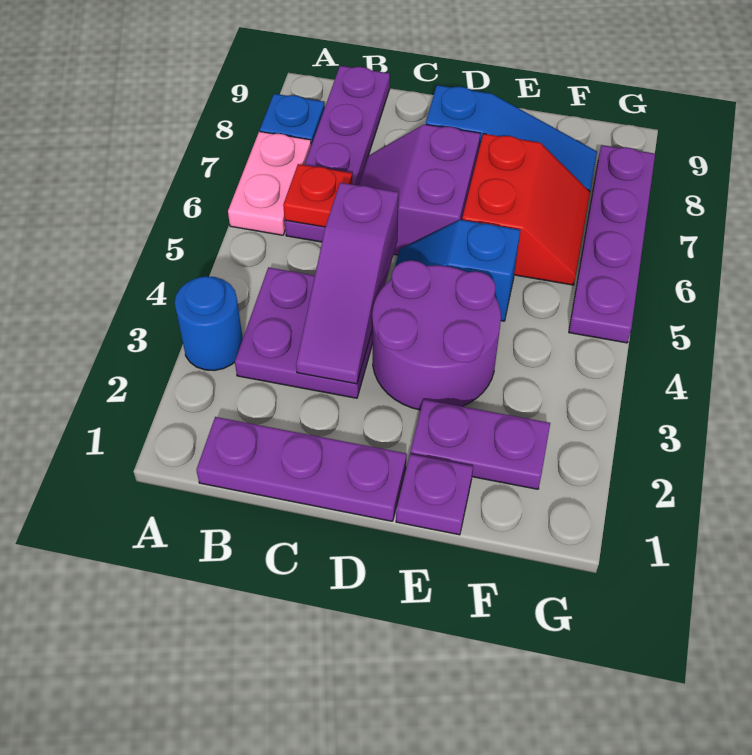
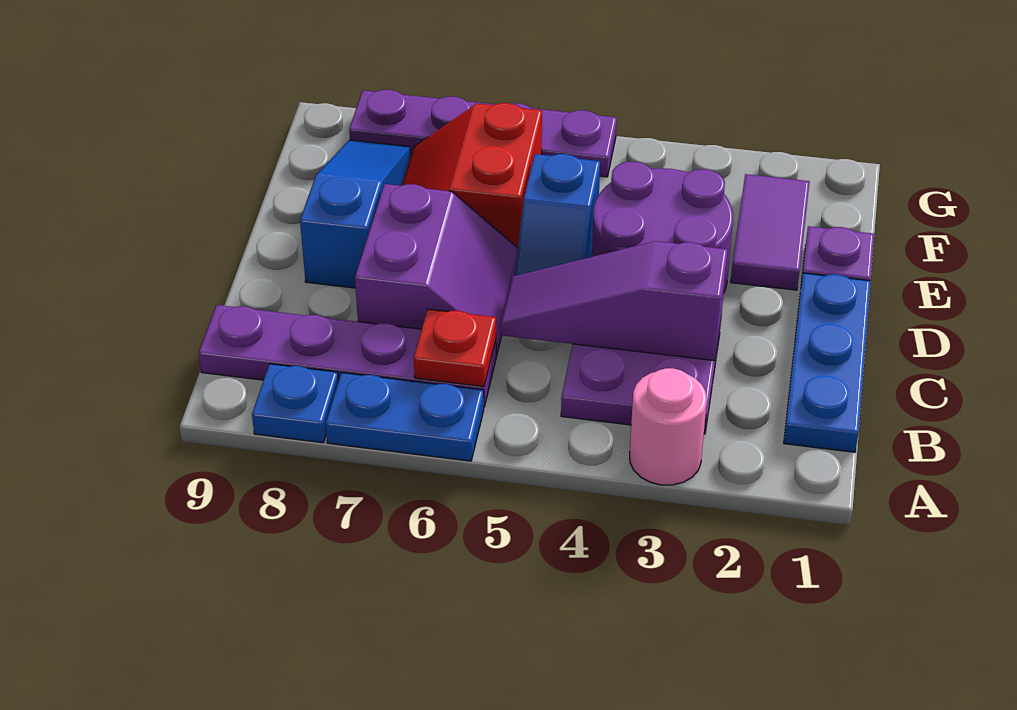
blue 1x1 round brick [174,276,243,371] -> pink 1x1 round brick [630,368,707,485]
pink 1x2 plate [228,132,311,235] -> blue 1x2 plate [326,373,484,461]
purple 1x3 plate [196,417,407,521] -> blue 1x3 plate [784,273,870,452]
purple 1x3 slope [296,183,398,384] -> purple 1x3 slope turned to [500,241,728,361]
purple 2x2 slope [359,124,480,255] -> purple 2x2 slope turned to [355,184,518,355]
purple 1x2 plate [410,399,550,489] -> purple 1x2 tile [731,174,810,290]
red 2x2 slope [462,134,590,285] -> red 2x2 slope turned to [402,103,542,248]

